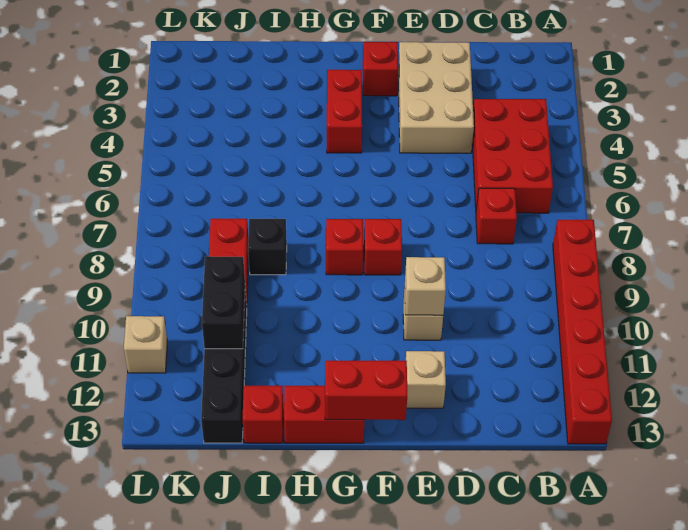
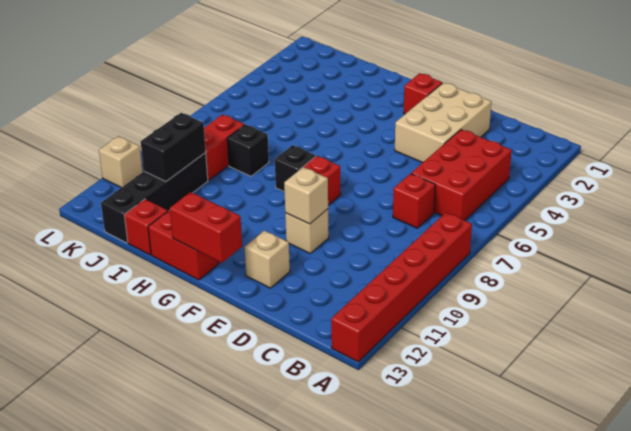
red 1x2 brick [327,70,362,153] -> none
red 1x1 brick [326,219,363,275] -> black 1x1 brick [275,145,316,192]

